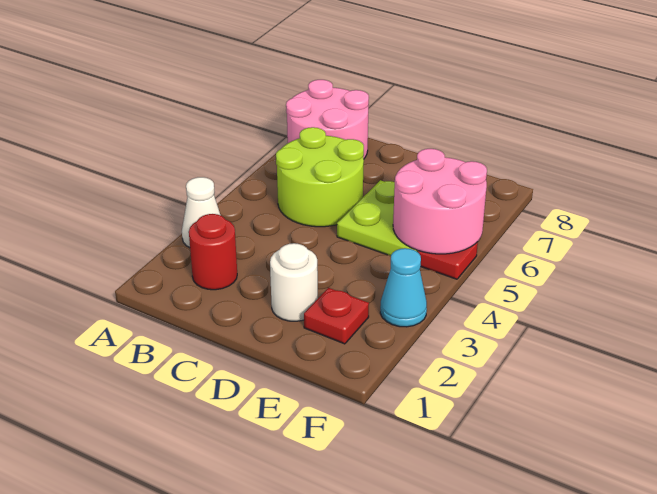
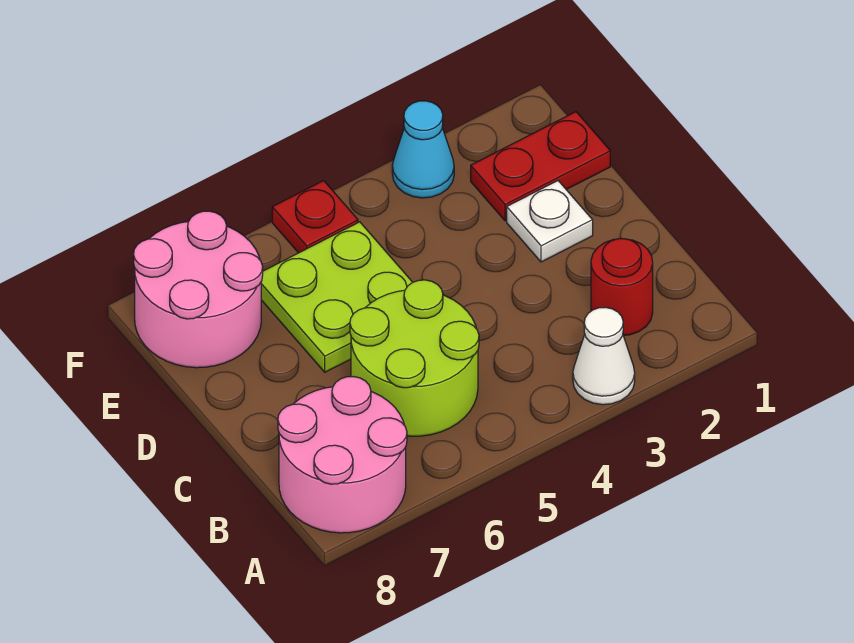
white 1x1 round brick [270,243,318,321] -> white 1x1 plate [507,181,593,262]
red 1x1 plate [304,288,369,344] -> red 1x2 plate [471,112,610,221]
pink 2x2 round brick [393,149,487,254] -> pink 2x2 round brick moved to [134,211,263,368]

